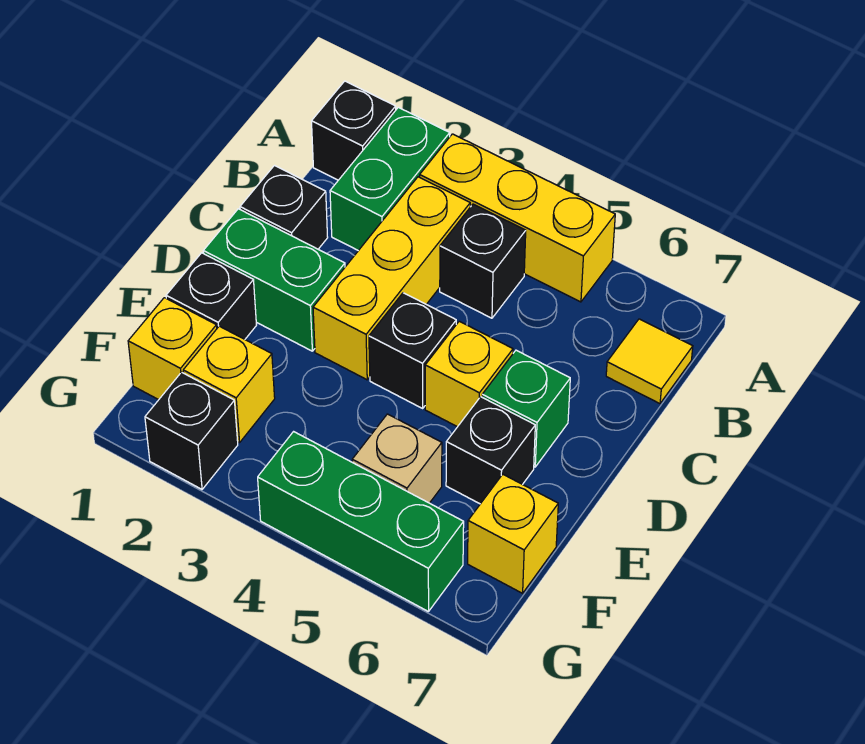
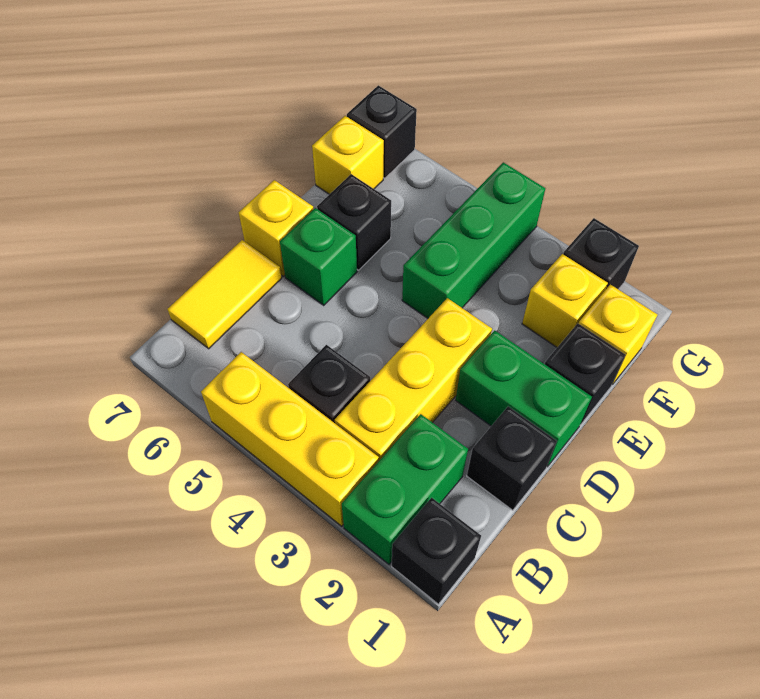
yellow 1x1 tile [606,319,693,404] -> yellow 1x2 tile [168,240,282,349]
black 1x1 brick [369,293,456,408] -> black 1x1 brick moved to [347,85,417,178]
yellow 1x1 brick [425,321,513,427] -> yellow 1x1 brick moved to [239,180,313,276]
tan 1x1 brick [352,414,442,503] -> none
green 1x3 brick [258,432,464,612] -> green 1x3 brick turned to [402,162,545,318]

